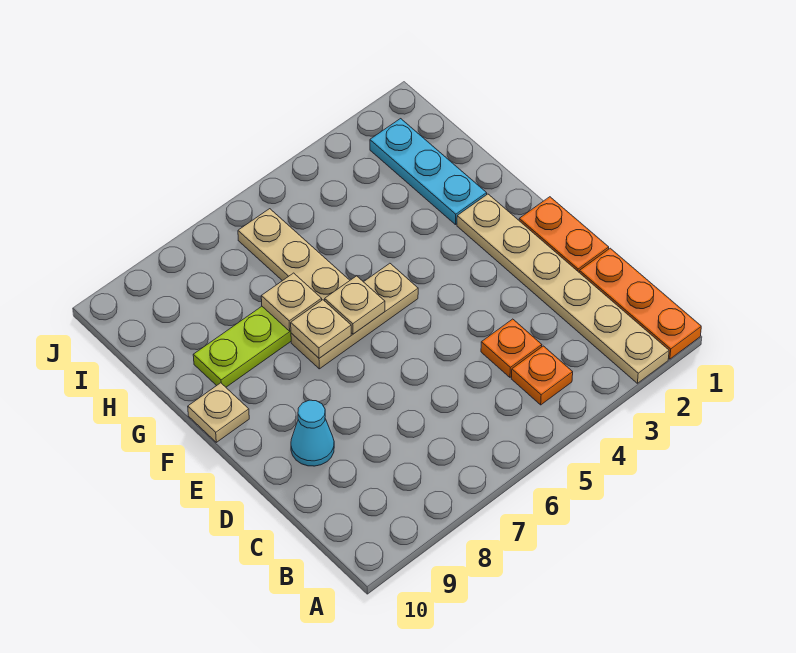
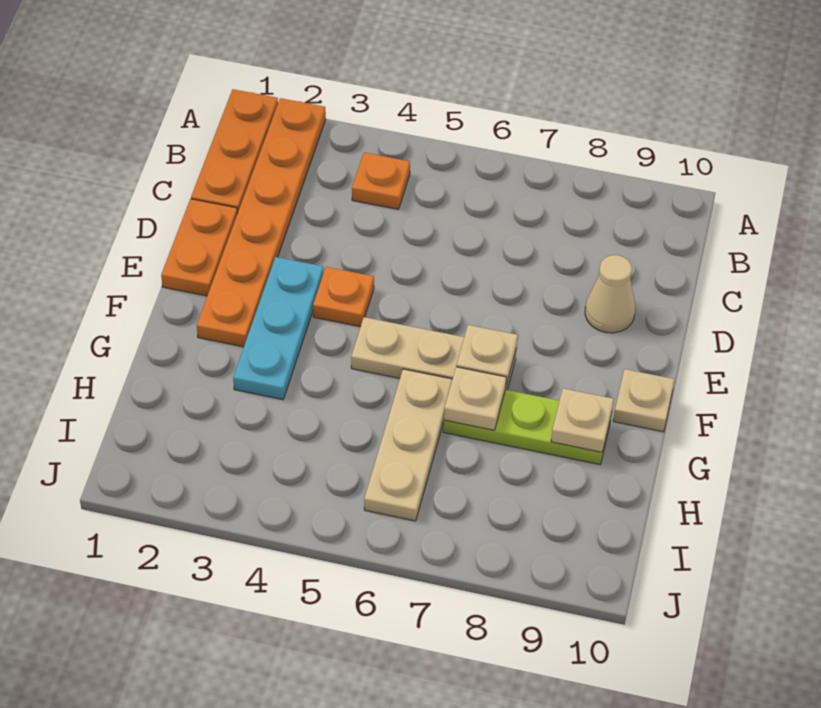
tan 1x6 plate [457,194,669,383] -> orange 1x6 plate [197,98,326,347]
orange 1x1 plate [481,319,542,377] -> orange 1x1 plate moved to [313,267,374,327]
cyan 1x1 cone [291,400,334,466] -> tan 1x1 cone [585,255,635,333]
tan 1x1 plate [325,276,385,334] -> tan 1x1 plate moved to [551,388,614,452]
cyan 1x3 plate [370,119,487,225] -> cyan 1x3 plate moved to [233,257,323,400]

